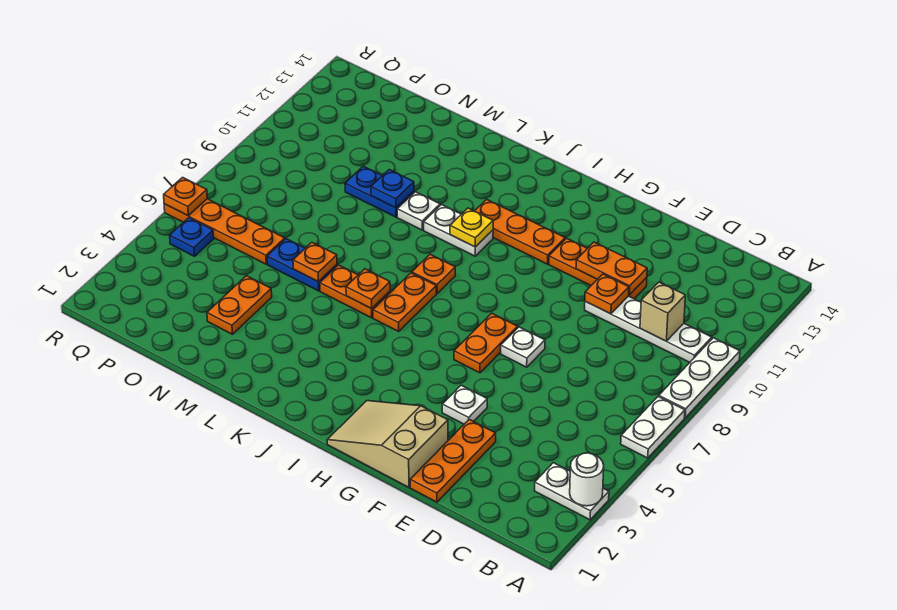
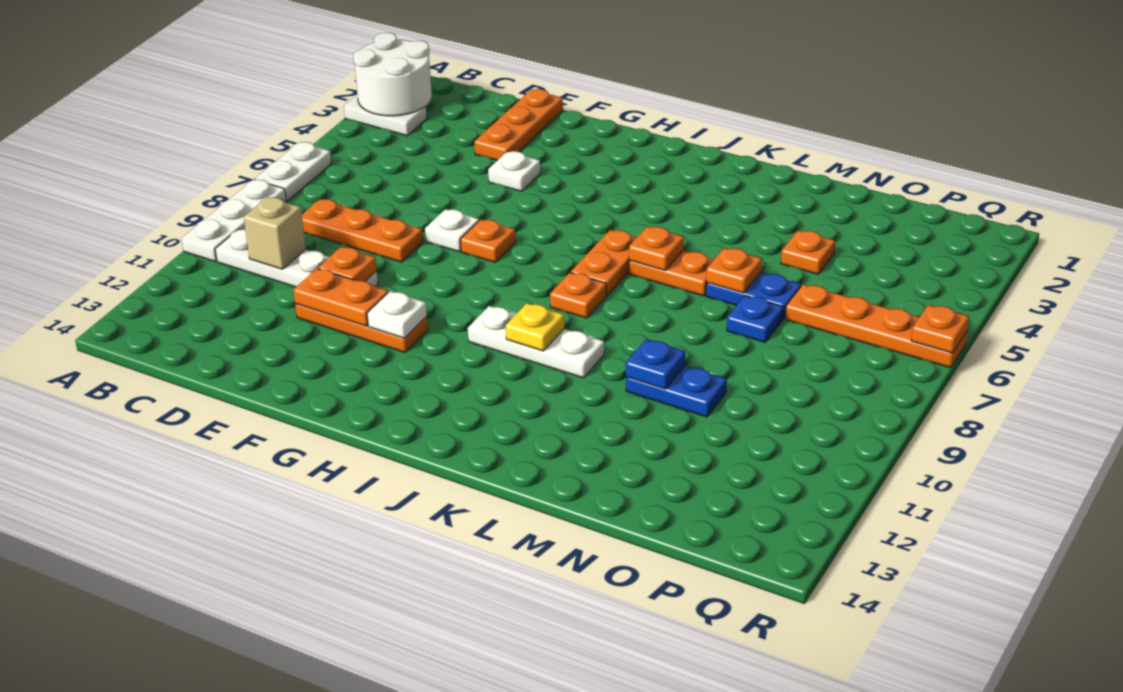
white 1x1 round brick [570,453,604,506] -> white 2x2 round brick [353,33,432,116]
tan 2x3 slope [327,401,448,487] -> none
orange 1x2 plate [454,313,518,373] -> orange 1x1 plate [460,219,516,262]
orange 1x3 plate [475,199,565,264] -> orange 1x3 plate moved to [302,199,423,262]
white 1x2 plate [424,205,493,256] -> white 1x3 plate [468,306,604,378]
white 1x1 plate [397,192,440,230] -> white 1x1 plate moved to [367,291,427,338]
orange 1x2 plate [207,276,272,334] -> orange 1x1 plate [781,230,835,274]
blue 1x1 plate [170,218,214,256] -> blue 1x1 plate moved to [727,295,783,342]

